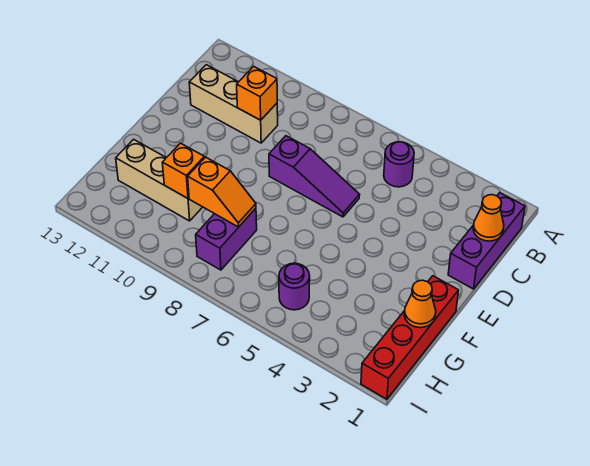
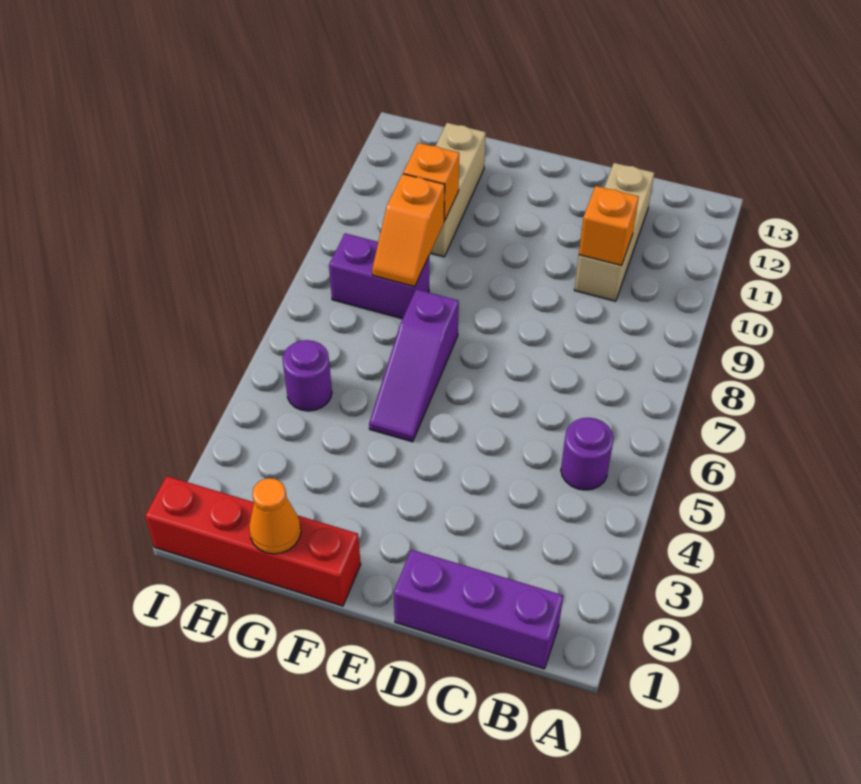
orange 1x1 cone [473,195,504,241] -> none
purple 1x3 slope [269,136,360,217] -> purple 1x3 slope moved to [369,289,459,442]

